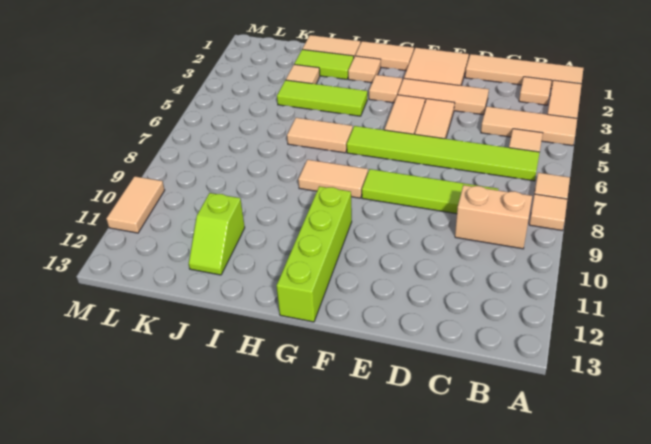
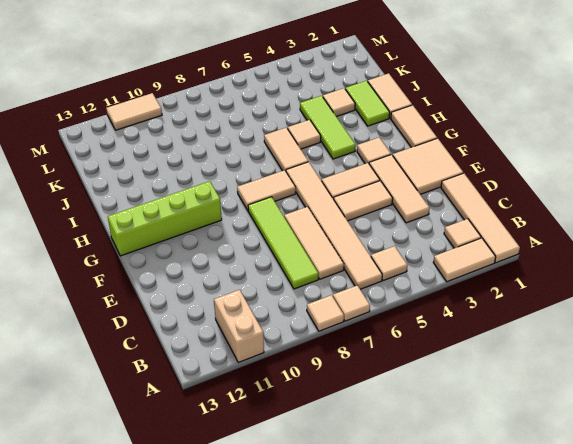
tan 1x3 tile [481,106,577,146] -> tan 1x3 tile moved to [284,207,344,279]
lime 1x6 tile [347,126,540,181] -> tan 1x6 tile [286,162,382,289]
tan 1x2 brick [455,185,532,249] -> tan 1x2 brick moved to [214,290,264,362]
tan 1x2 tile [298,160,368,198] -> tan 1x2 tile turned to [237,170,296,210]
tan 1x1 tile [348,56,381,83] -> tan 1x1 tile moved to [288,120,321,149]
lime 1x2 slope [189,193,245,275] -> none

